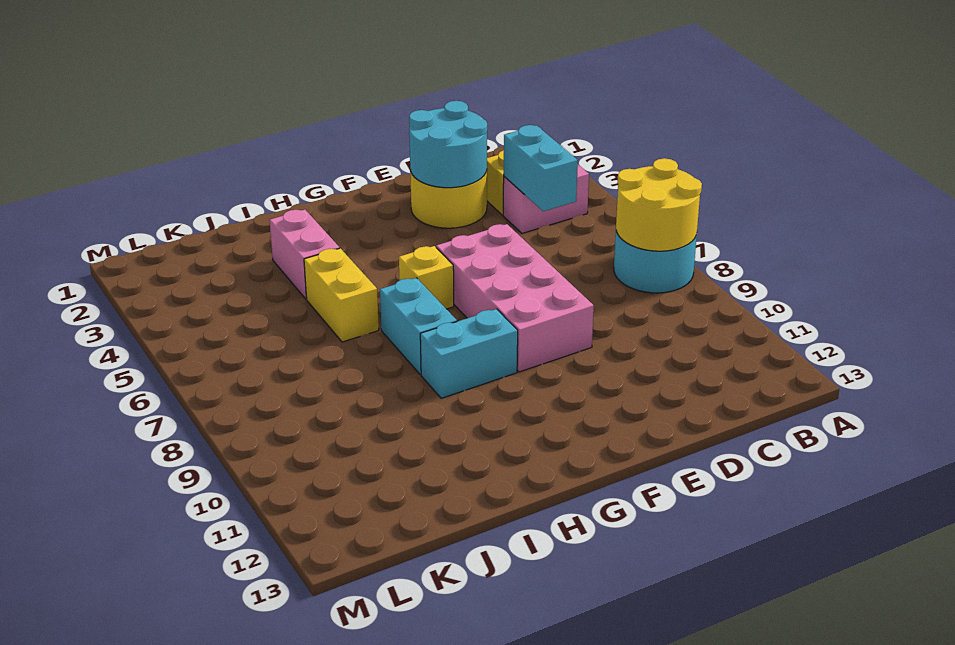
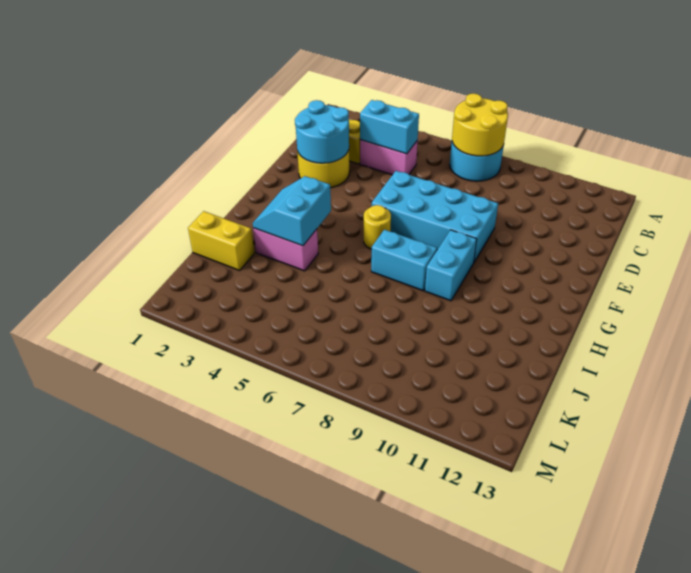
pink 1x2 brick [503,165,589,233] -> pink 1x2 brick turned to [360,140,418,175]
pink 2x4 brick [436,224,594,372] -> cyan 2x4 brick [372,171,498,262]
yellow 1x1 brick [399,246,454,309] -> yellow 1x1 round brick [364,205,391,249]
none -> cyan 2x2 slope [253,176,331,246]
yellow 1x2 brick [304,248,379,342] -> yellow 1x2 brick moved to [188,211,254,270]

